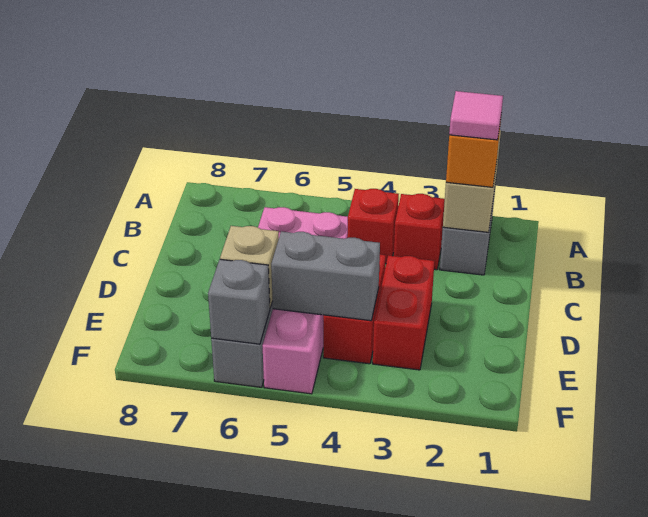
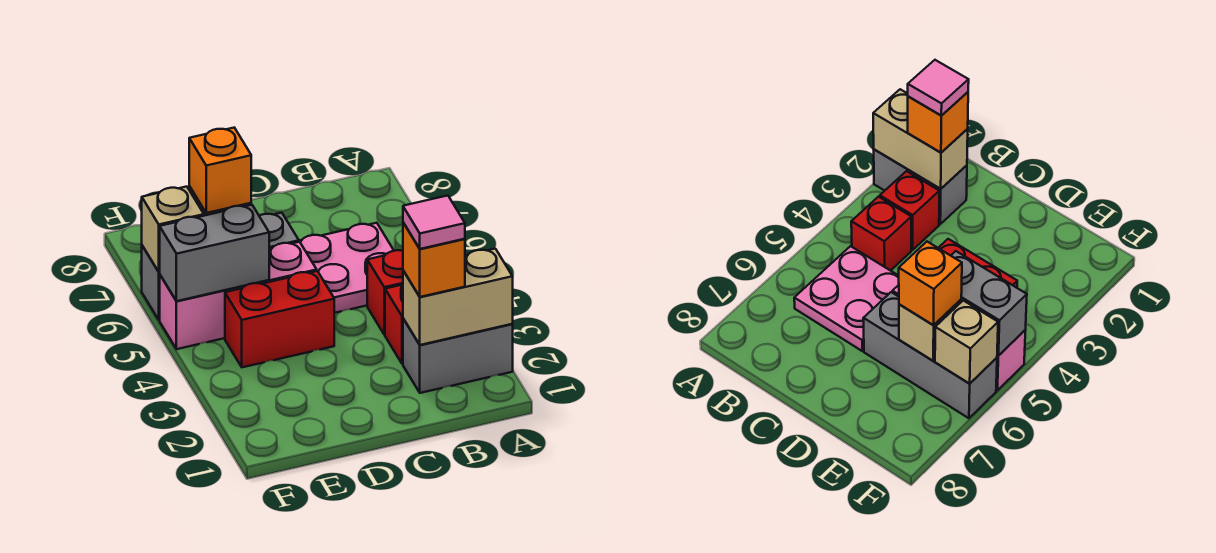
red 1x2 brick [373,255,434,370] -> none
grey 1x2 brick [271,231,380,321] -> grey 1x2 brick turned to [160,205,269,301]
none -> orange 1x1 brick [189,128,251,213]
grey 1x1 brick [208,259,270,344] -> tan 1x1 brick [142,187,204,272]

